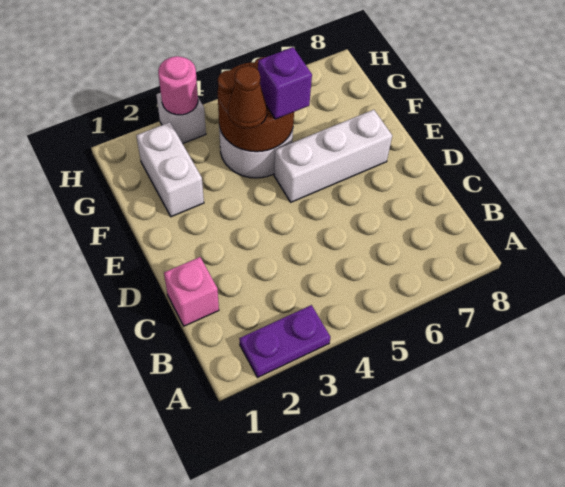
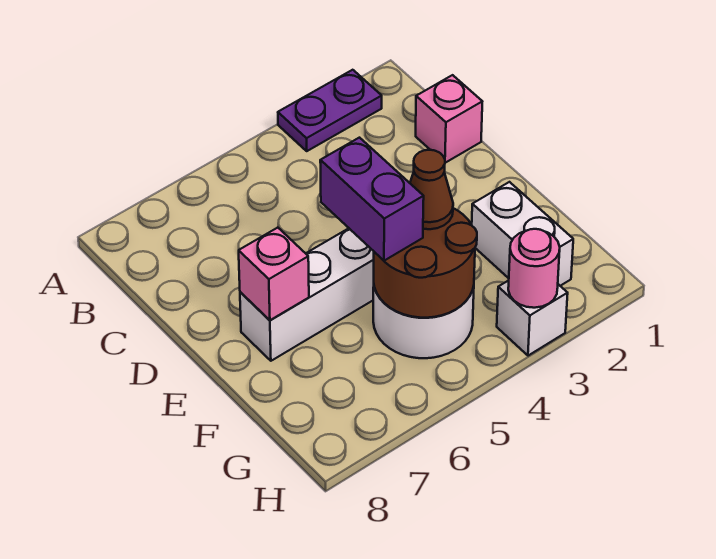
none -> pink 1x1 brick [239,228,309,320]
purple 1x1 brick [258,47,312,119] -> purple 1x2 brick [320,138,424,261]

